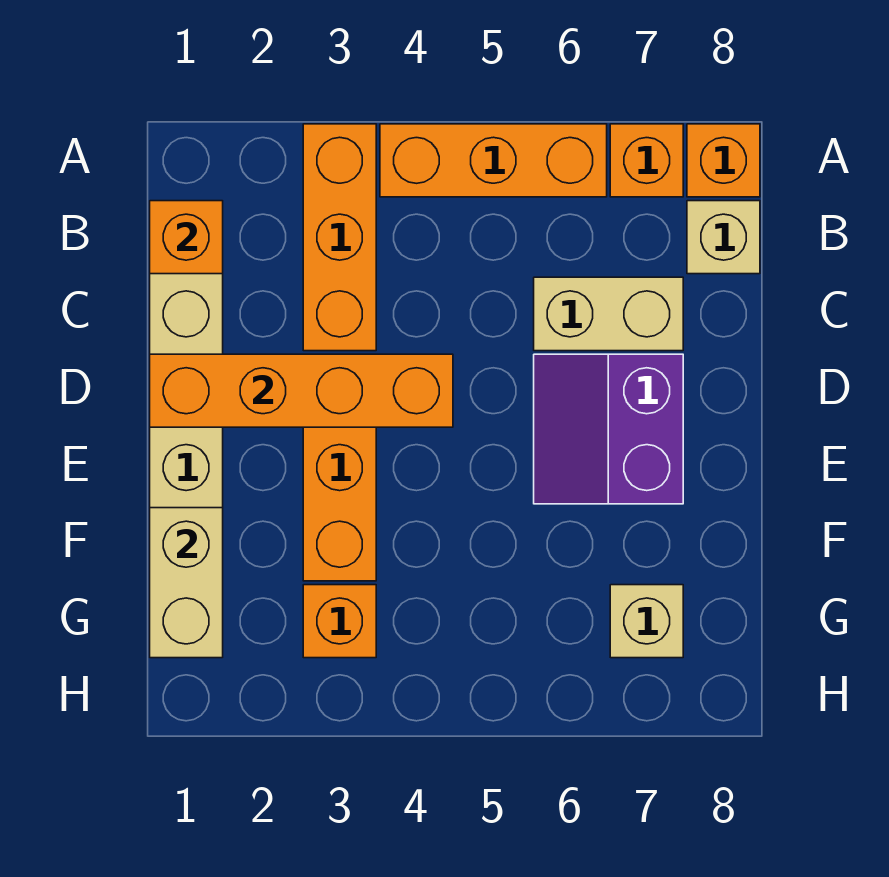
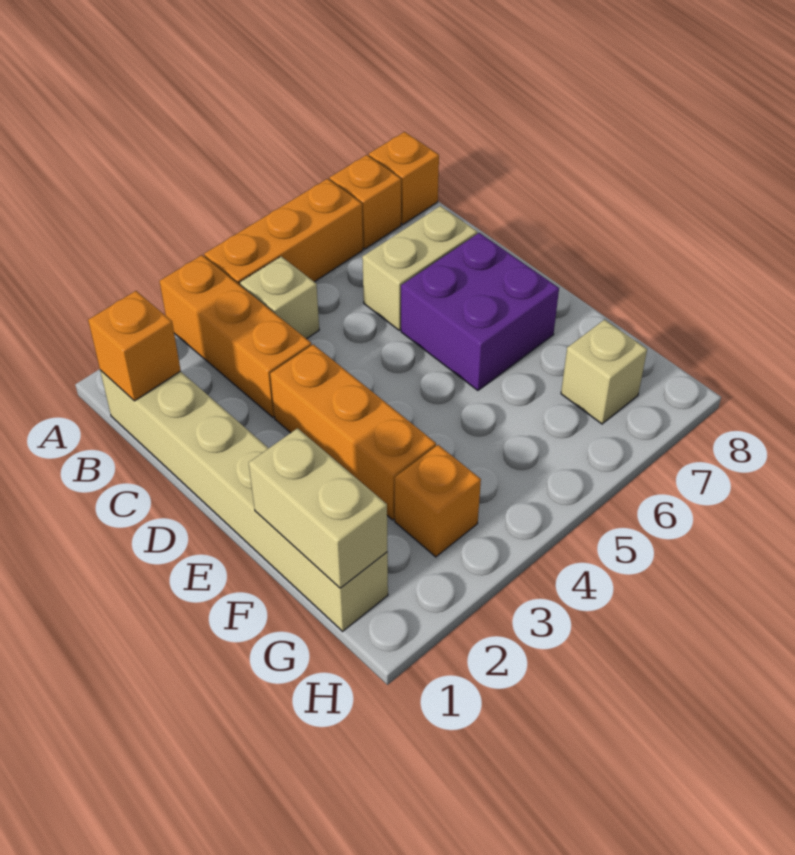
tan 1x1 brick [687,201,760,274] -> tan 1x1 brick moved to [240,257,319,339]
orange 1x4 brick [150,354,453,427] -> none
purple 2x2 slope [534,354,683,504] -> purple 2x2 brick [401,233,559,390]

